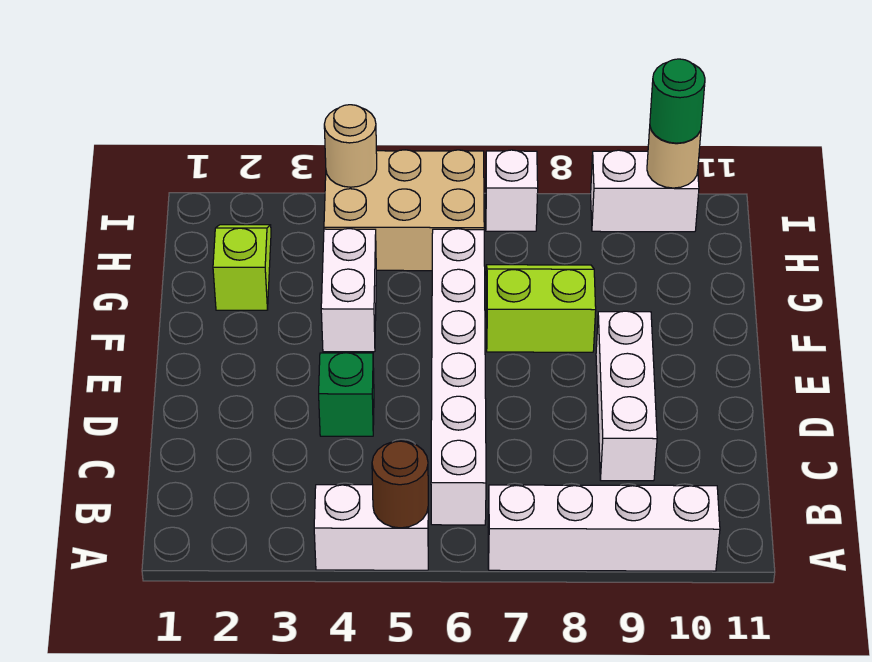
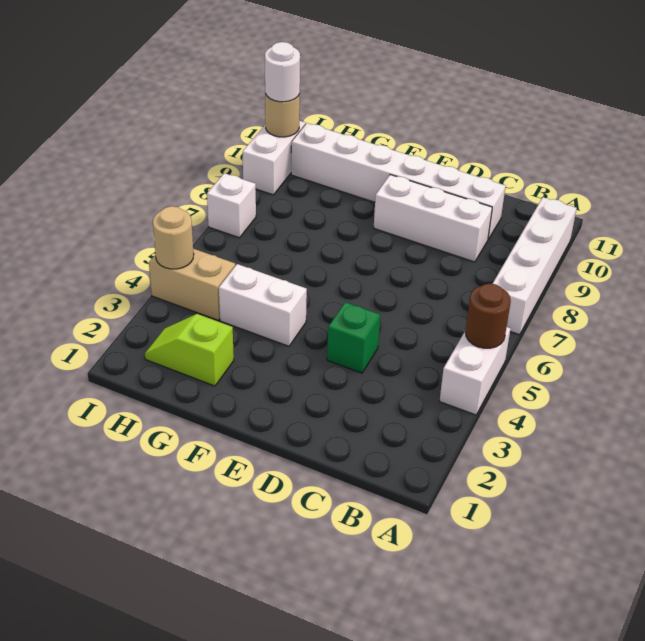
white 1x6 brick [431,229,486,525] -> white 1x6 brick moved to [291,123,506,239]
lime 2x2 slope [486,265,596,352] -> none
tan 2x3 brick [324,150,484,271] -> tan 1x2 brick [149,249,235,320]
green 1x1 round brick [650,59,705,143] -> white 1x1 round brick [265,42,300,102]

